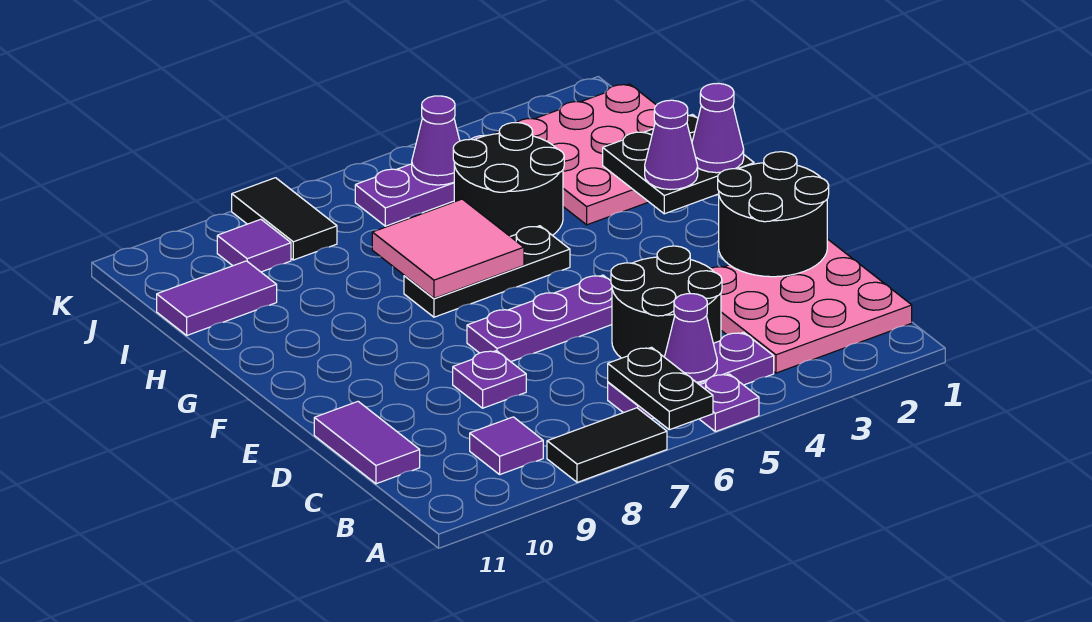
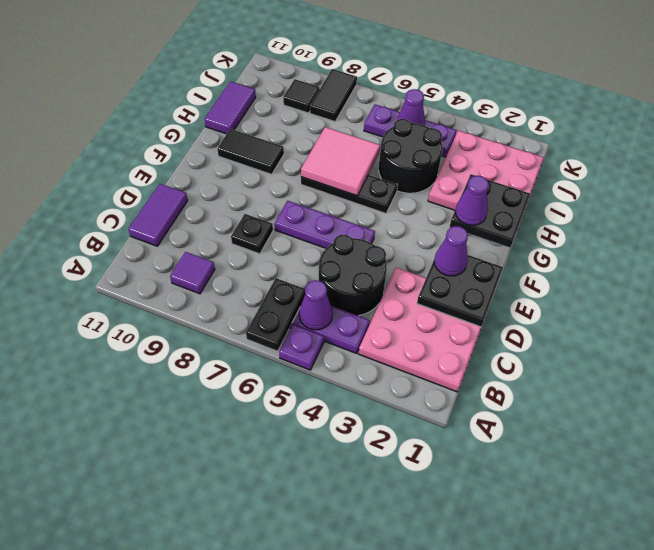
black 1x2 tile [547,408,667,482] -> black 1x2 tile moved to [217,129,284,174]
black 2x2 round brick [718,152,829,277] -> black 2x2 plate [417,245,503,327]
purple 1x1 plate [453,351,526,408] -> black 1x1 plate [231,214,273,254]
purple 1x1 cone [692,83,744,173] -> purple 1x1 cone moved to [434,226,468,276]
purple 1x2 tile [157,261,277,335] -> purple 1x2 tile turned to [204,81,256,134]
purple 1x1 tile [217,219,291,272] -> black 1x1 tile [283,79,320,113]

